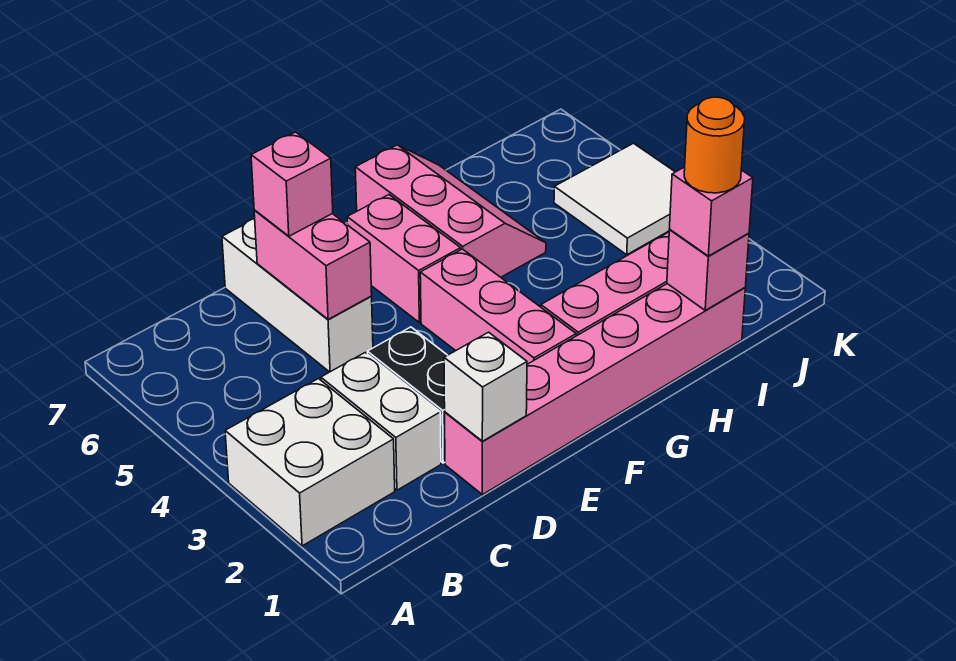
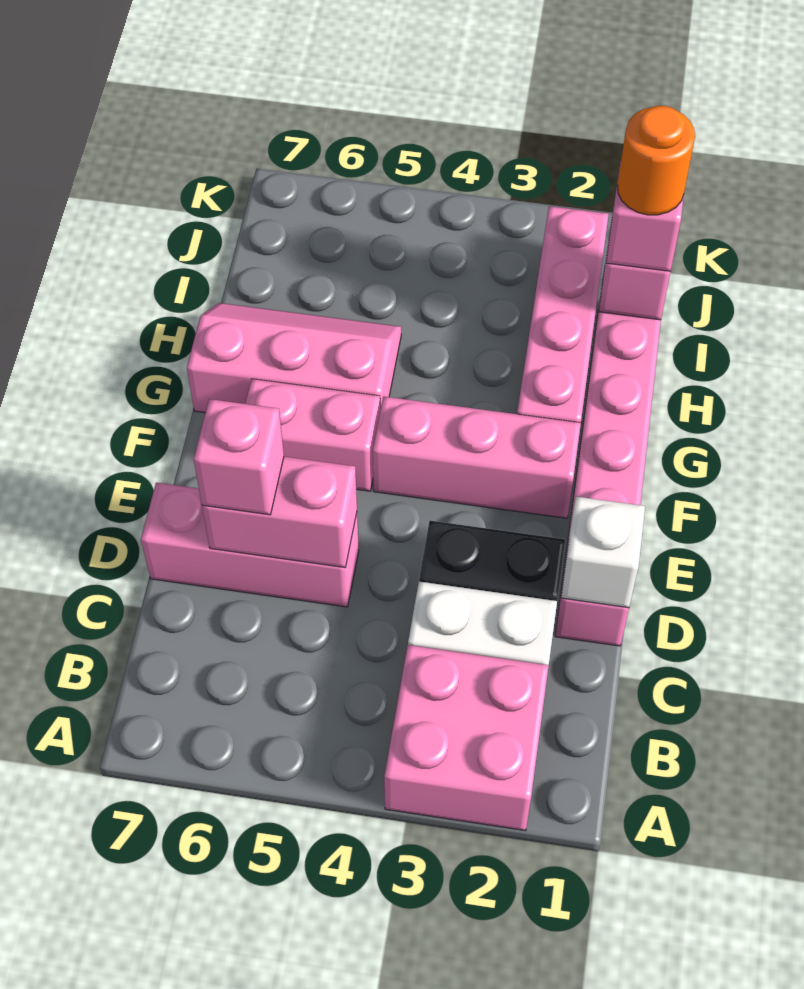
white 2x2 brick [225,379,395,546] -> pink 2x2 brick [384,645,549,831]
white 1x3 brick [222,219,373,372] -> pink 1x3 brick [141,483,359,607]
white 2x2 tile [554,143,675,255] -> none

